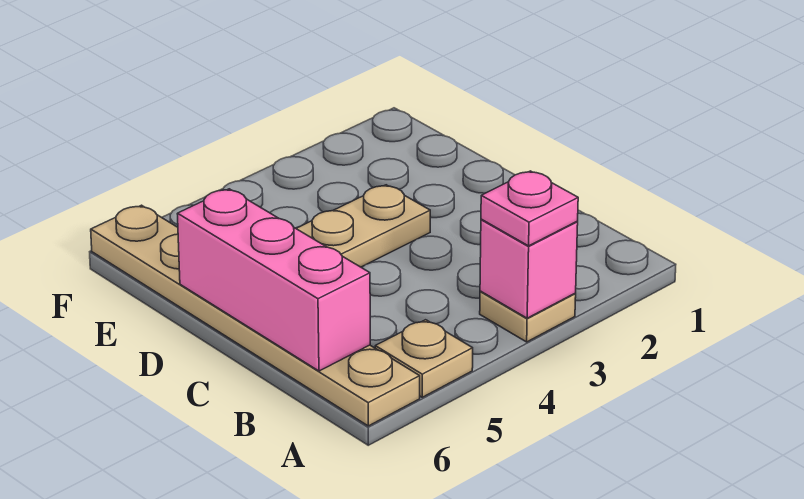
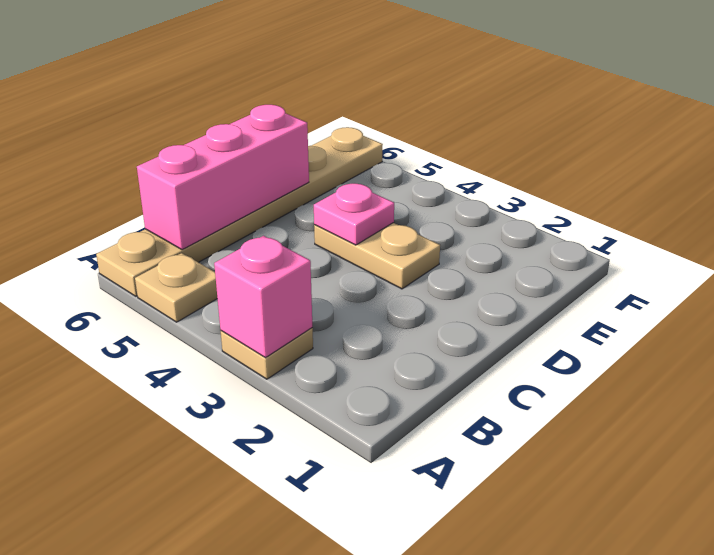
pink 1x1 plate [481,171,578,246] -> pink 1x1 plate moved to [314,183,394,245]

